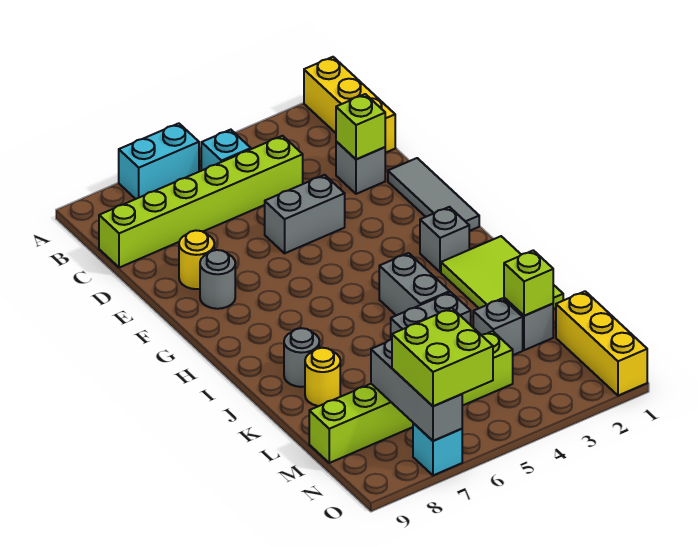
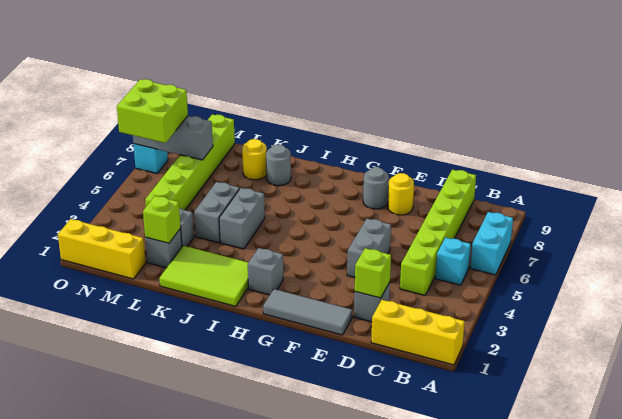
grey 1x2 brick [379,253,450,315] -> grey 1x2 brick turned to [219,188,265,249]

